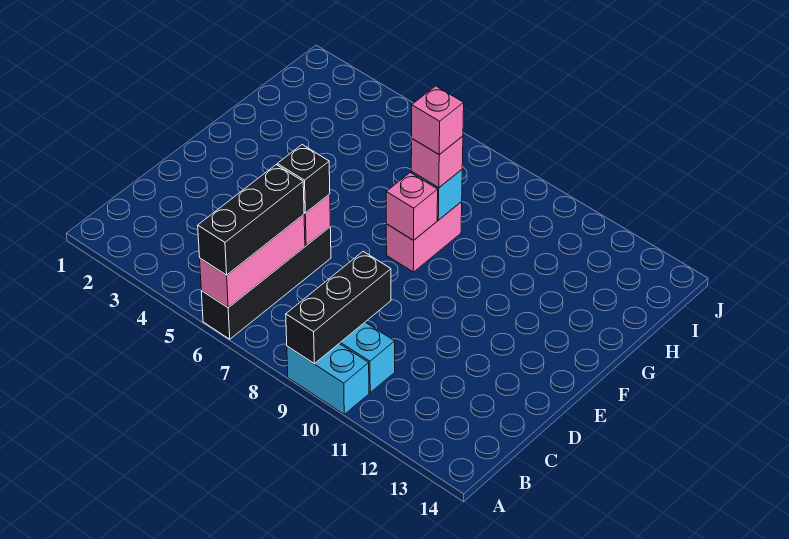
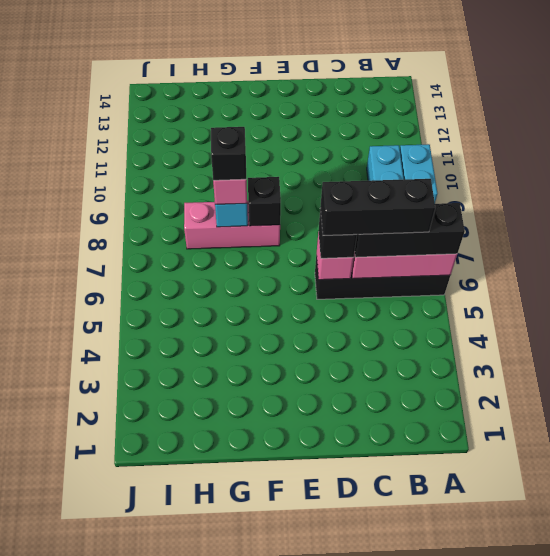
black 1x3 brick [286,252,391,364] -> black 1x3 brick moved to [320,179,435,235]
pink 1x2 brick [386,202,462,272] -> pink 1x3 brick [184,201,280,249]
pink 1x1 brick [386,173,438,240] -> black 1x1 brick [248,177,281,226]
pink 1x1 brick [412,86,464,155] -> black 1x1 brick [211,127,246,181]

